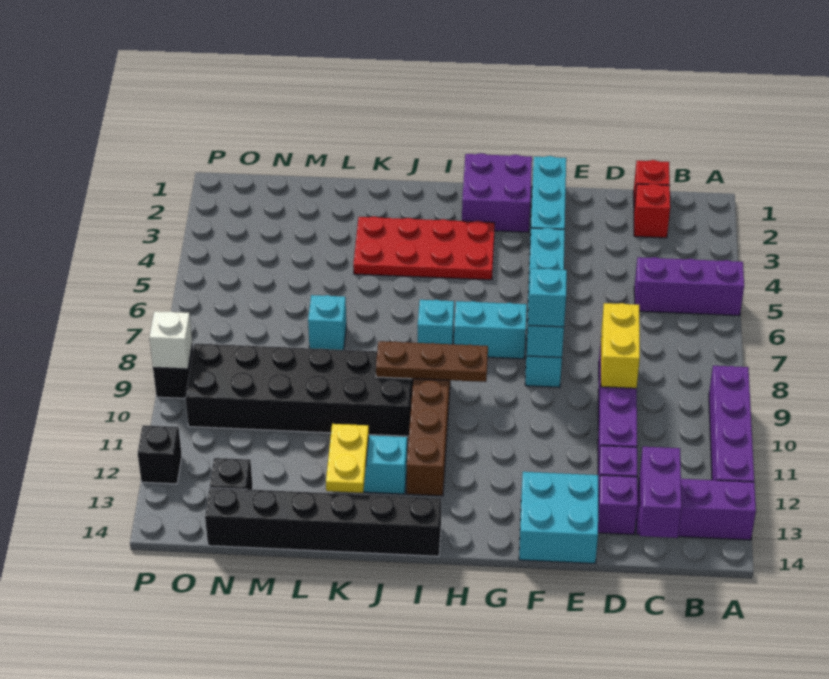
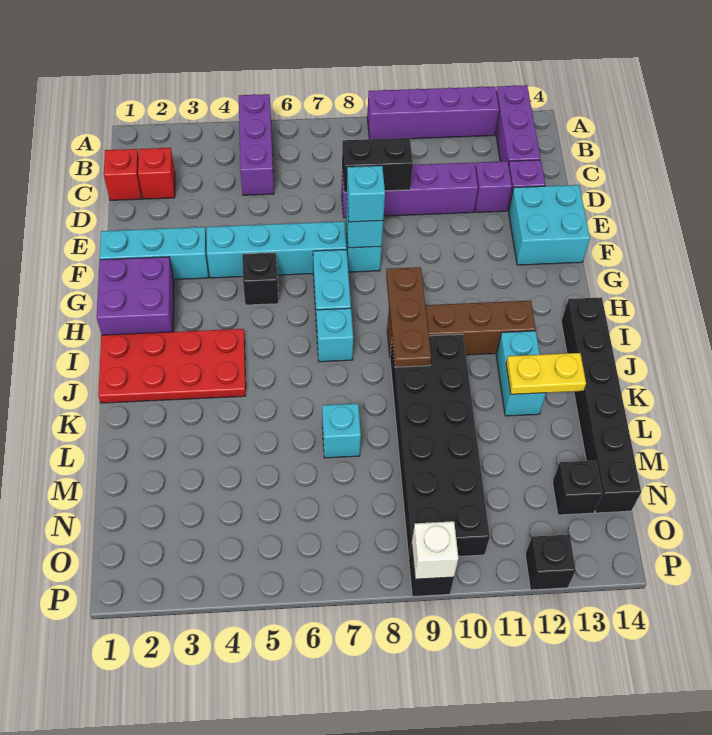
purple 1x2 brick [639,447,682,538] -> none
yellow 1x2 brick [601,303,640,388] -> black 1x2 brick [342,138,413,193]
none -> black 1x1 brick [242,252,279,305]
red 2x4 plate [353,216,495,280] -> red 2x4 plate turned to [98,329,246,403]

